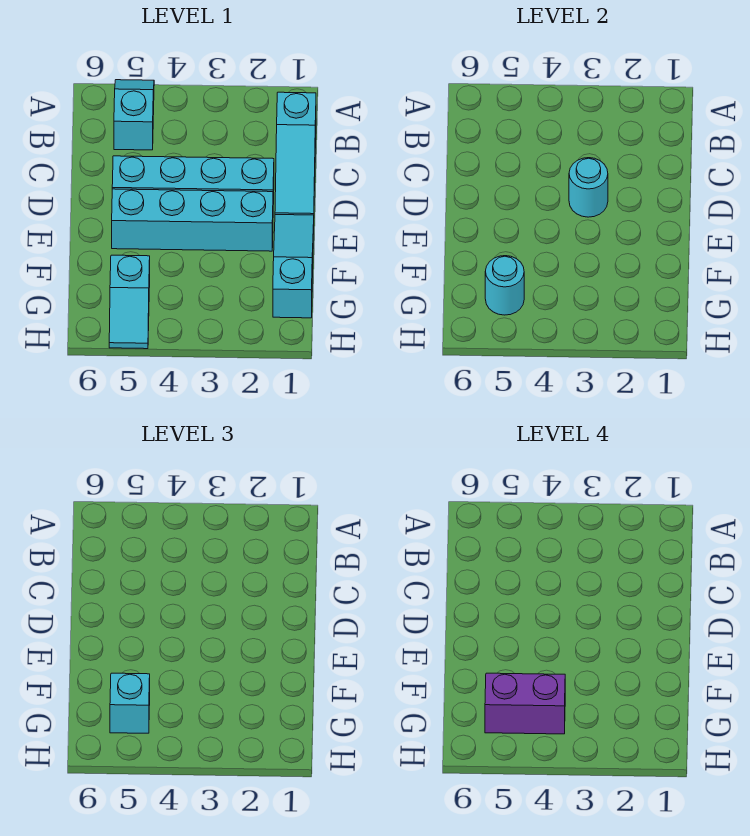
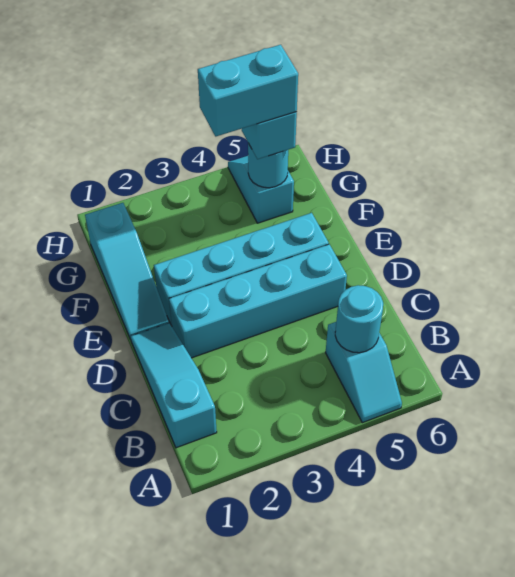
cyan 1x1 round brick [569,158,608,217] -> cyan 1x1 round brick moved to [335,285,383,353]
purple 1x2 brick [485,673,565,734] -> cyan 1x2 brick [198,45,298,137]

